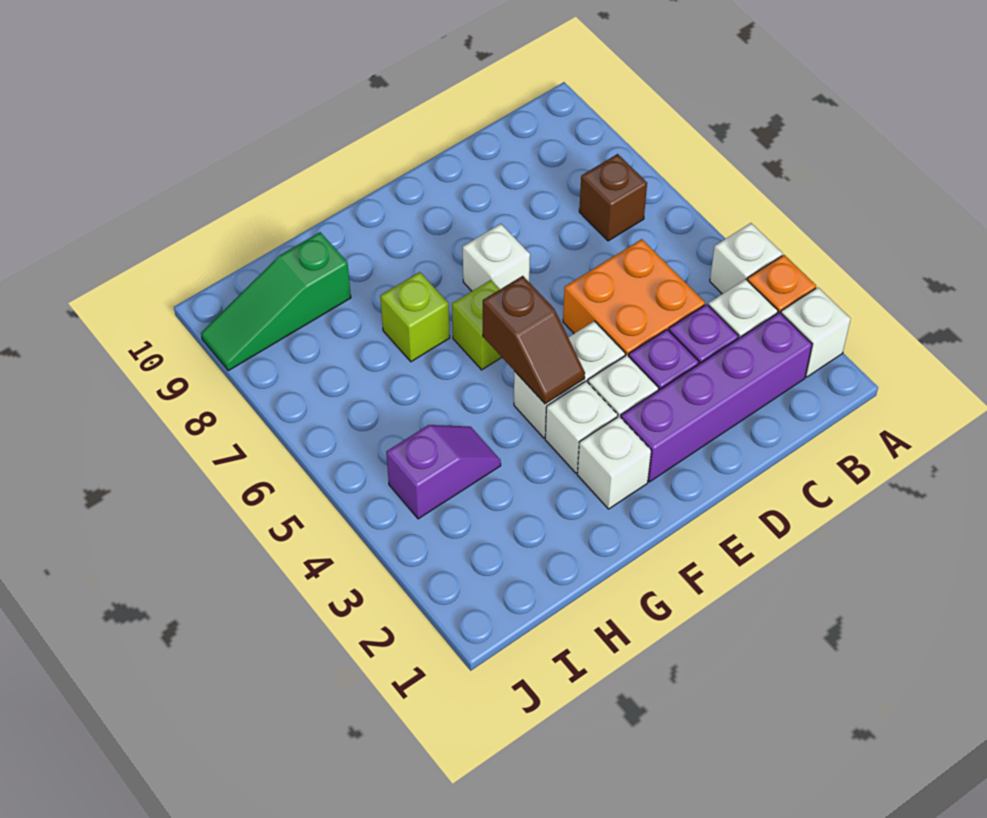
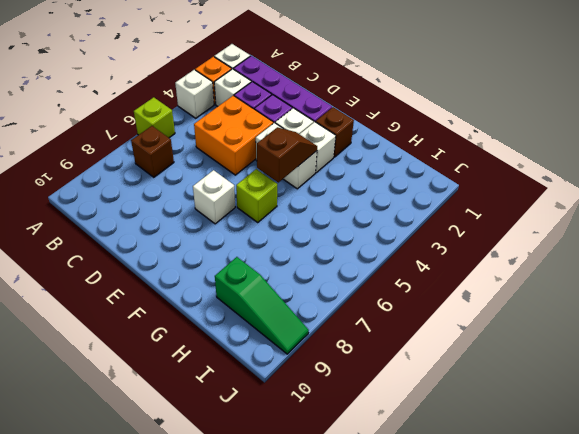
white 1x1 brick [577,416,651,509] -> brown 1x1 brick [316,107,354,157]
lime 1x1 brick [380,272,450,362] -> lime 1x1 brick moved to [134,97,175,138]
purple 1x2 slope [386,425,501,519] -> none

